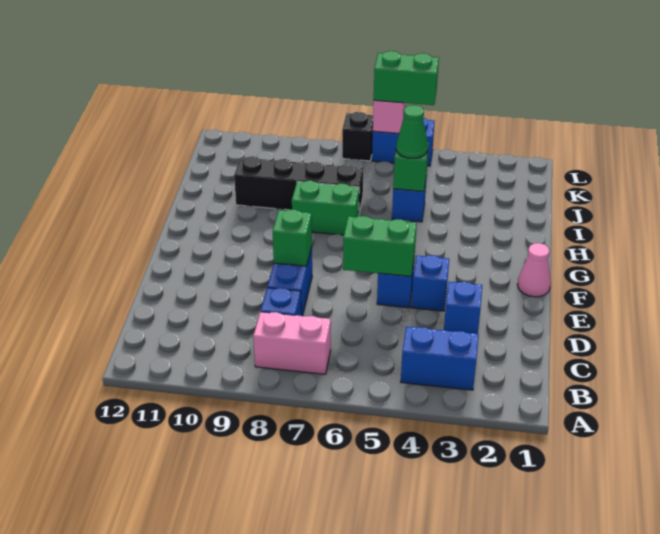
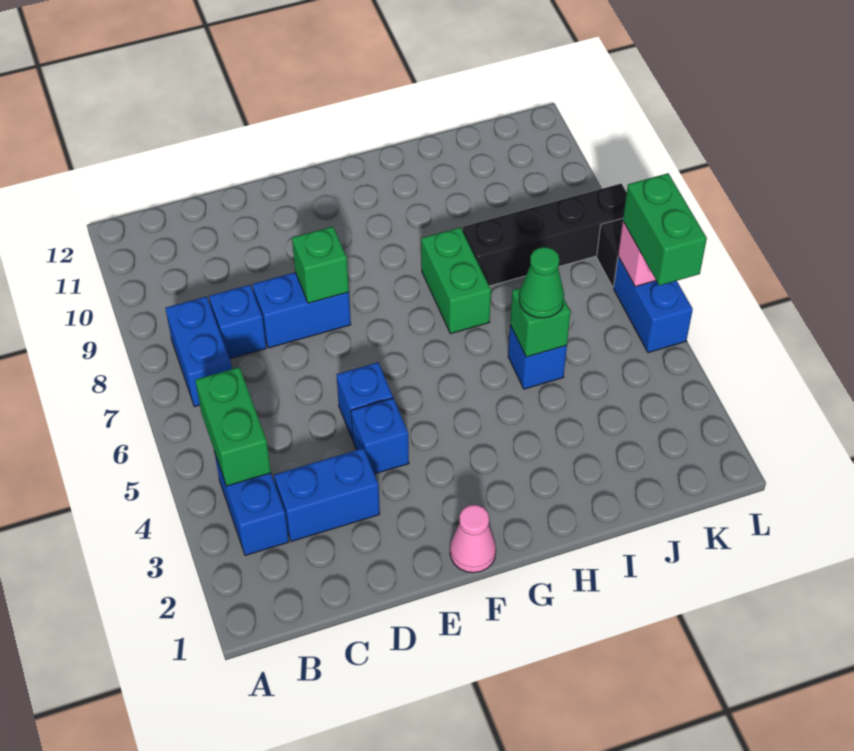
pink 1x2 brick [253,312,331,374] -> blue 1x2 brick [165,296,232,407]
blue 1x1 brick [444,282,482,334] -> blue 1x2 brick [274,448,380,542]
green 1x2 brick [343,216,417,276] -> green 1x2 brick moved to [195,367,271,486]
black 1x4 brick [234,156,363,213] -> black 1x4 brick turned to [462,184,627,286]

